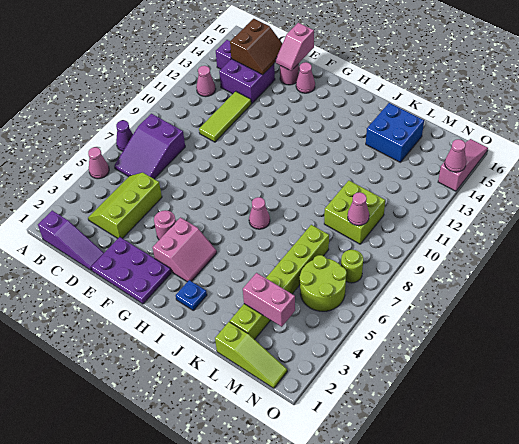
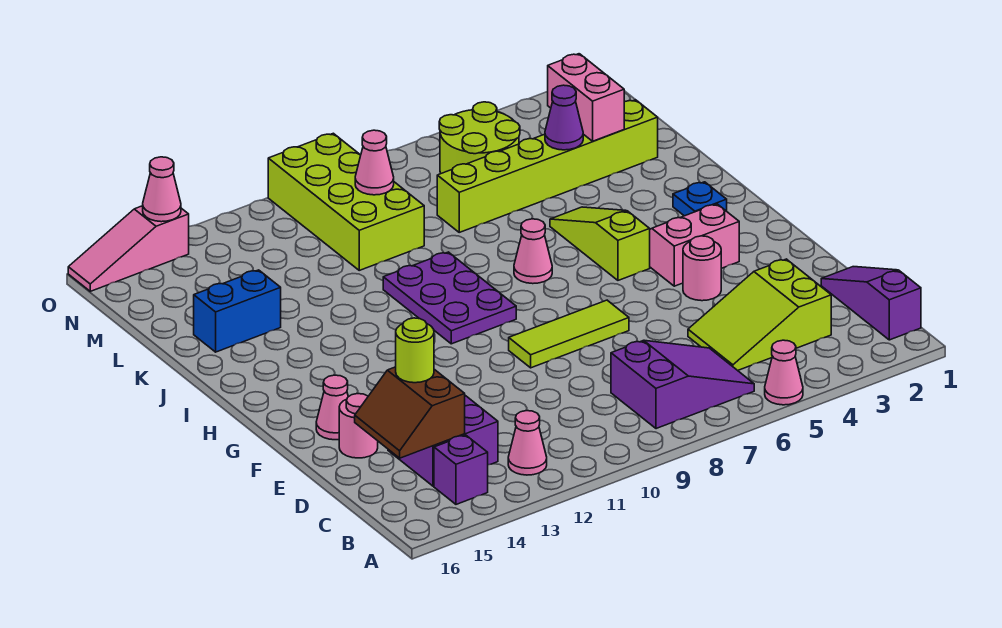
purple 1x1 cone [116,120,133,151] -> purple 1x1 cone moved to [545,85,583,150]
lime 2x3 slope [88,173,162,239] -> lime 2x3 slope turned to [688,259,831,370]
brown 2x2 slope [230,19,283,75] -> brown 2x2 slope turned to [355,367,465,458]
lime 1x3 tile [199,91,251,142] -> lime 1x3 tile moved to [509,300,629,368]
purple 2x3 plate [91,237,171,304] -> purple 2x3 plate moved to [383,252,516,344]
pink 1x2 slope [276,23,314,71] -> none
blue 2x2 brick [366,103,424,162] -> blue 1x2 brick [194,270,281,352]
lime 1x3 slope [215,322,287,388] -> lime 1x3 slope moved to [550,207,650,280]
lime 2x2 brick [324,181,385,244] -> lime 2x4 brick [268,133,424,270]
lime 1x1 round brick [341,250,363,283] -> lime 1x1 round brick moved to [396,318,434,383]

